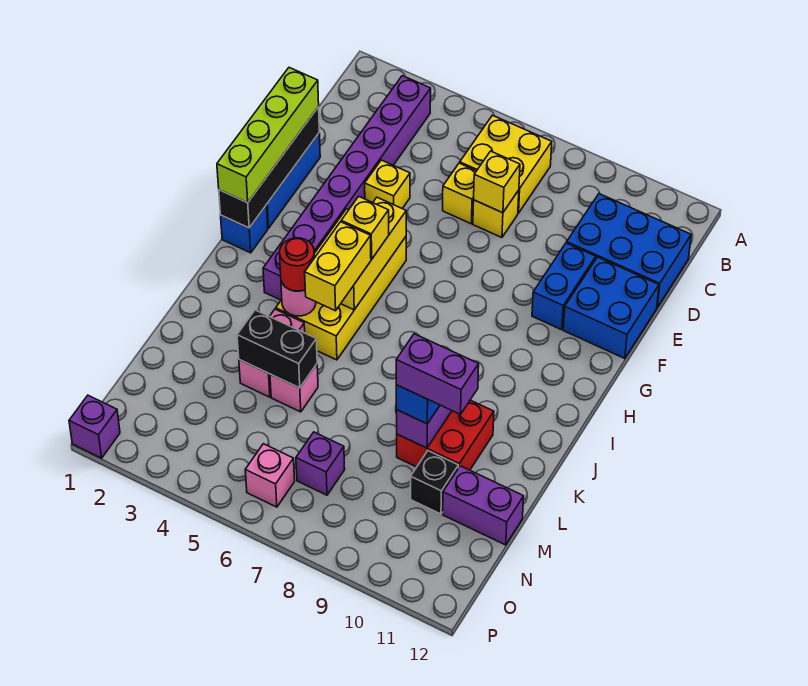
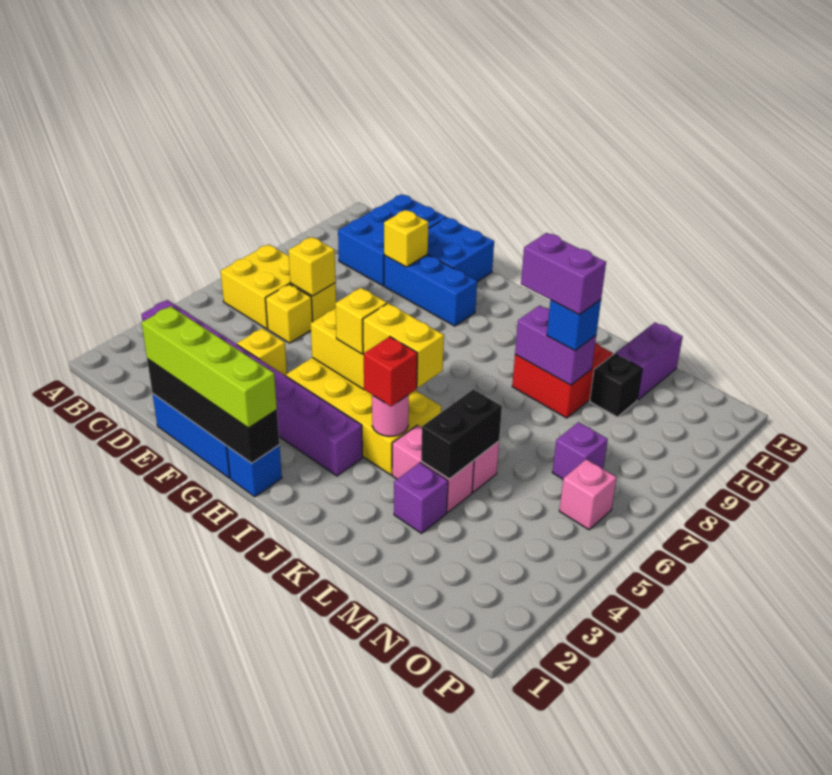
blue 1x2 brick [532,243,596,330] -> blue 1x3 brick [384,255,477,326]
none -> yellow 1x1 brick [384,210,429,267]
red 1x1 round brick [280,238,314,291] -> red 1x1 brick [364,337,417,406]
purple 1x2 brick [396,334,479,414] -> purple 1x2 brick turned to [521,233,606,315]
purple 1x1 brick [69,395,120,458] -> purple 1x1 brick moved to [394,463,448,533]

